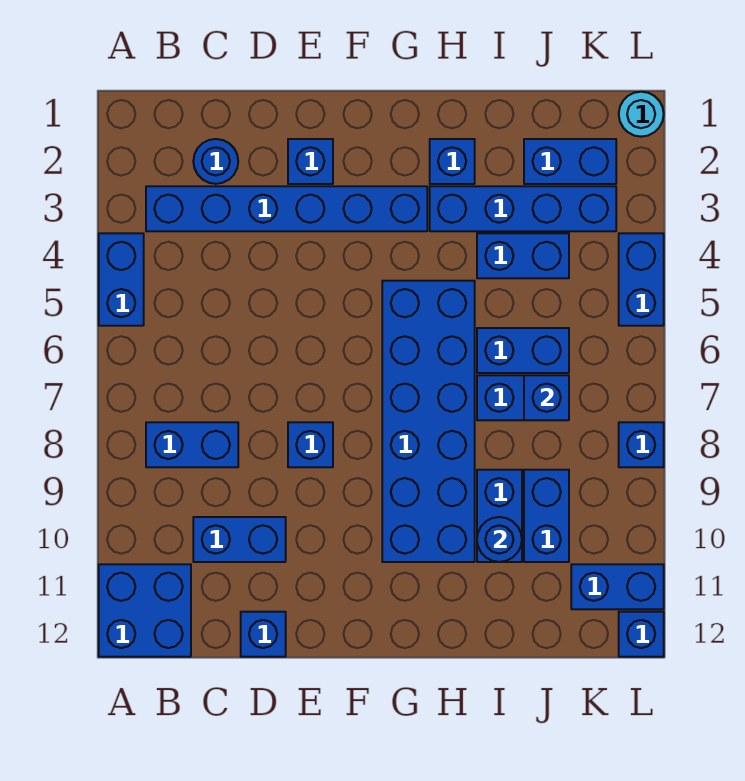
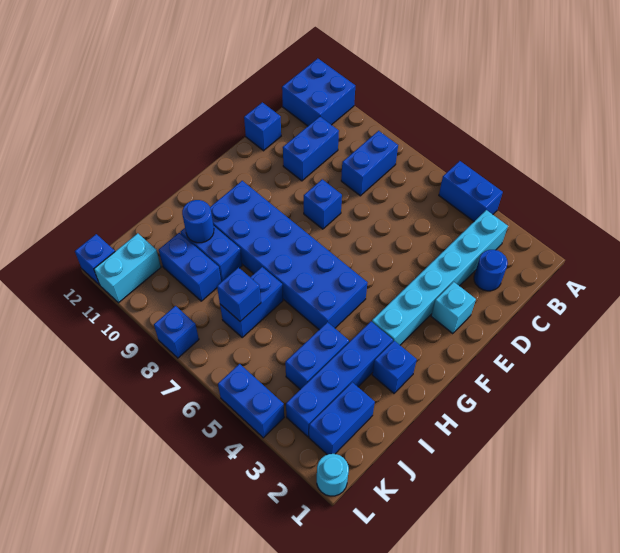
blue 1x6 brick [146,186,427,231] -> cyan 1x6 brick [372,210,508,345]
blue 1x1 brick [288,139,333,184] -> cyan 1x1 brick [431,282,476,334]
blue 1x2 brick [477,328,569,373] -> none
blue 1x2 brick [571,564,664,609] -> cyan 1x2 brick [94,233,161,303]

